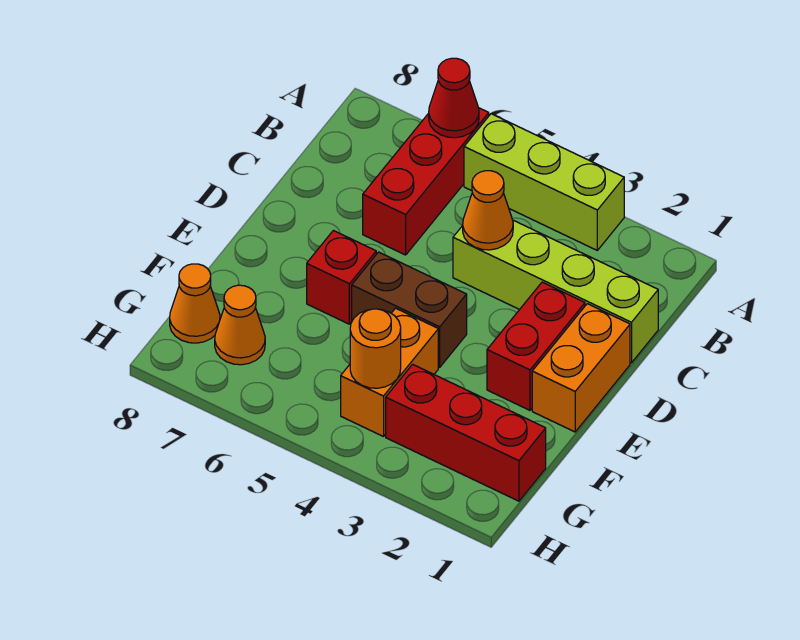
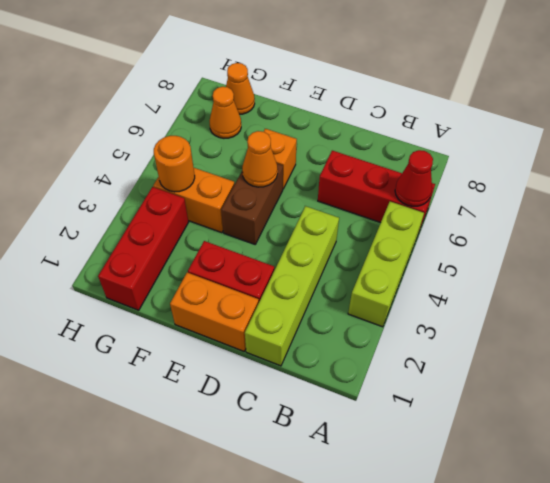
orange 1x1 cone [463,171,513,250] -> orange 1x1 cone moved to [242,131,278,187]
red 1x1 brick [307,231,376,324] -> orange 1x1 brick [264,129,297,189]

